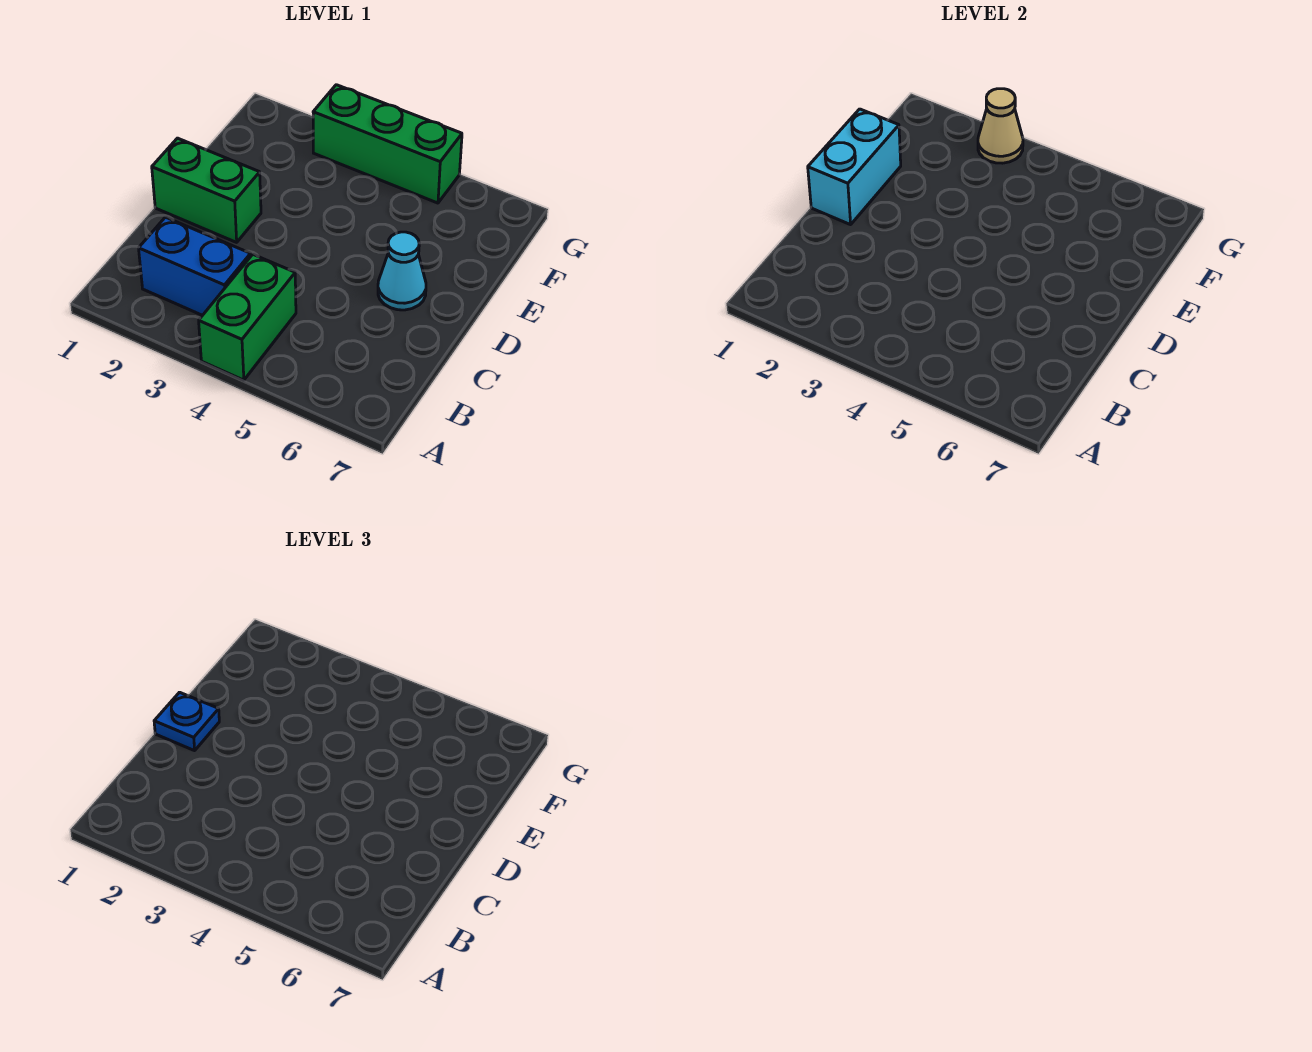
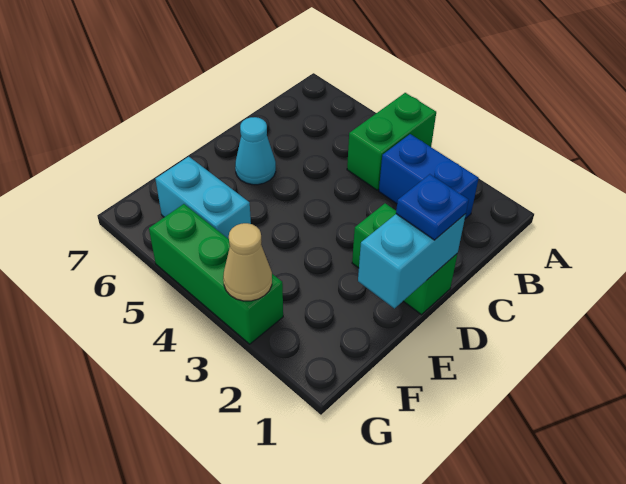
none -> cyan 1x2 brick [155,157,251,239]

